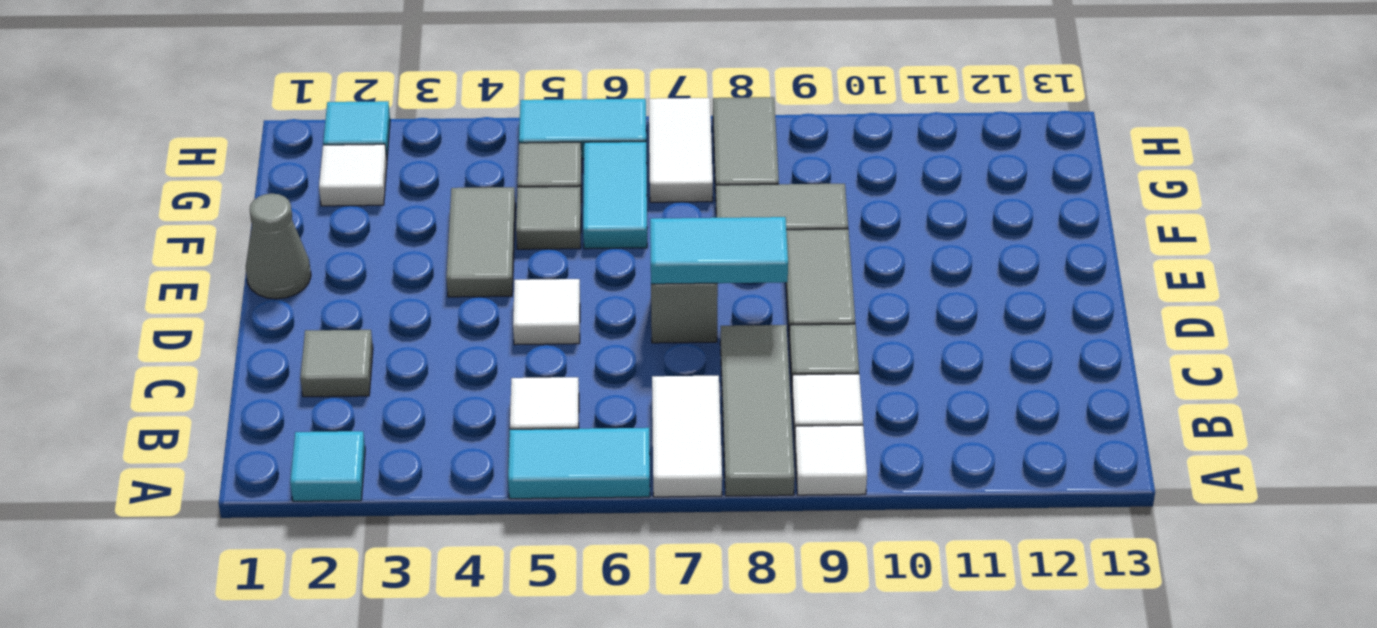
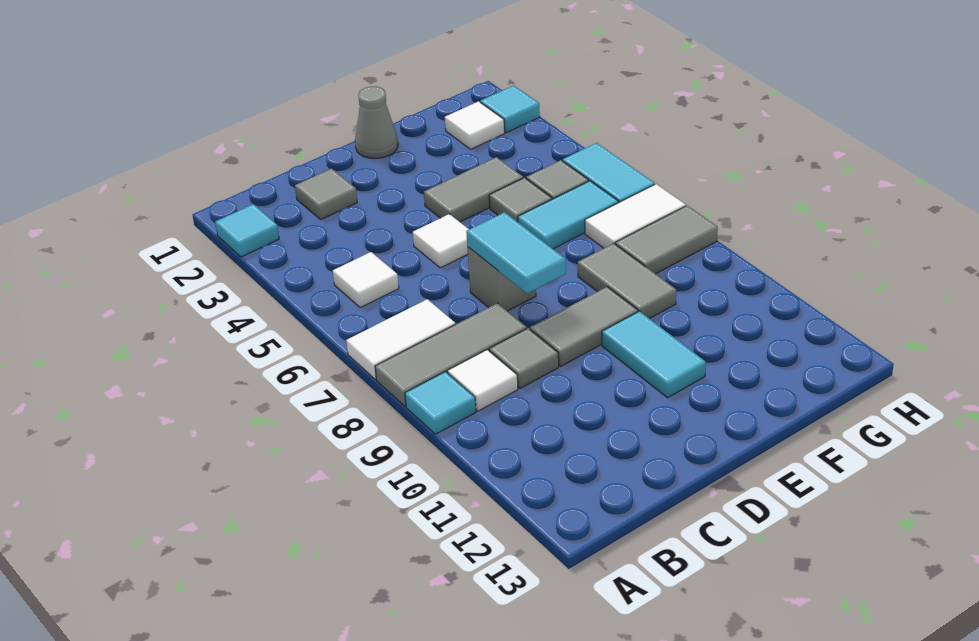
cyan 1x2 tile [508,428,650,499] -> cyan 1x2 tile moved to [602,311,706,398]
white 1x1 tile [795,425,867,495] -> cyan 1x1 tile [405,372,476,434]

